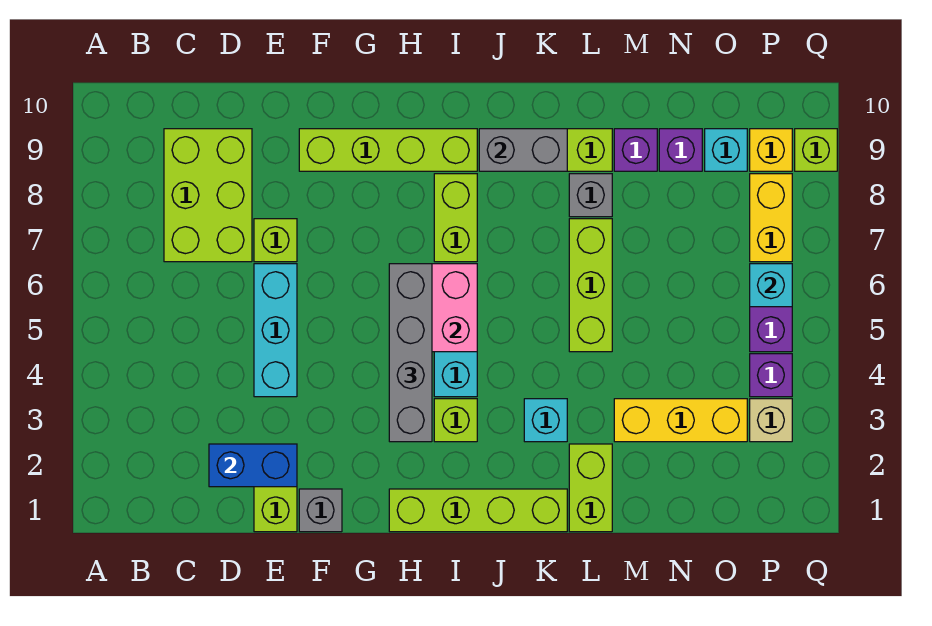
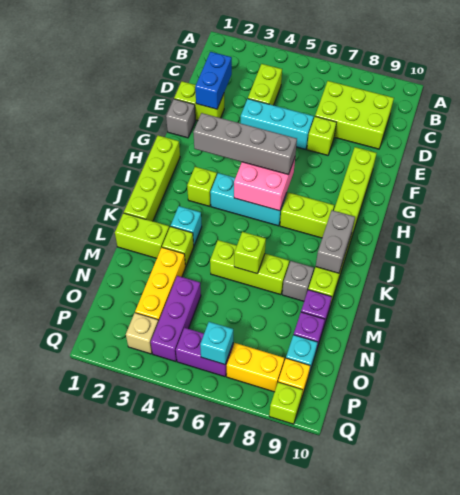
none -> lime 1x2 brick [248,64,282,105]
none -> lime 1x1 brick [162,226,194,267]
none -> lime 1x1 brick [234,232,266,274]
purple 1x1 brick [750,354,792,397] -> purple 1x3 brick [151,276,201,362]

